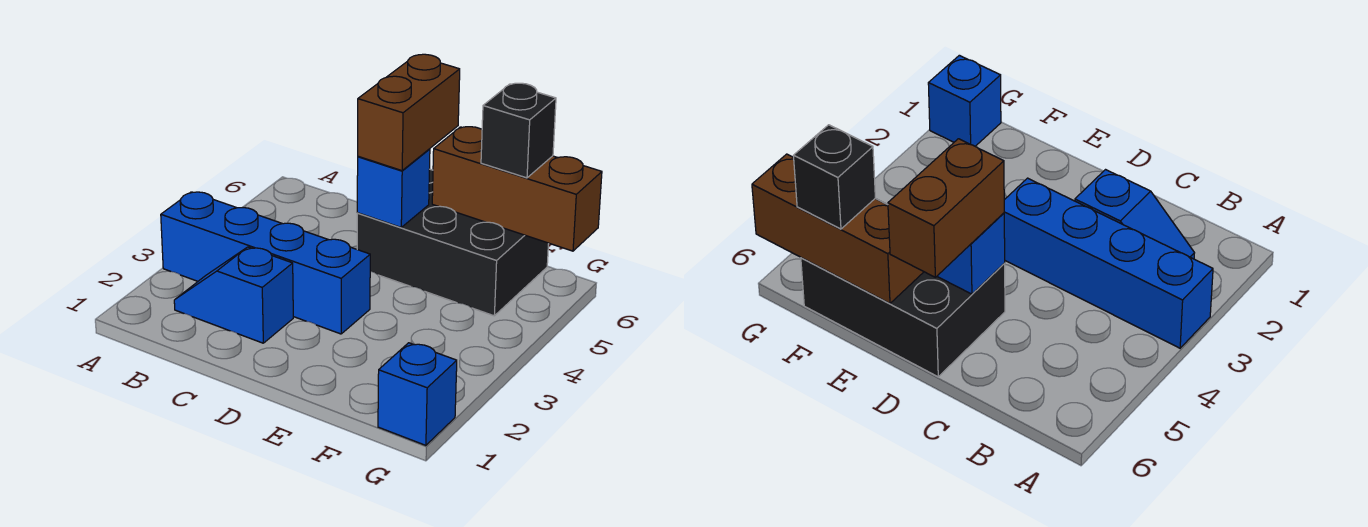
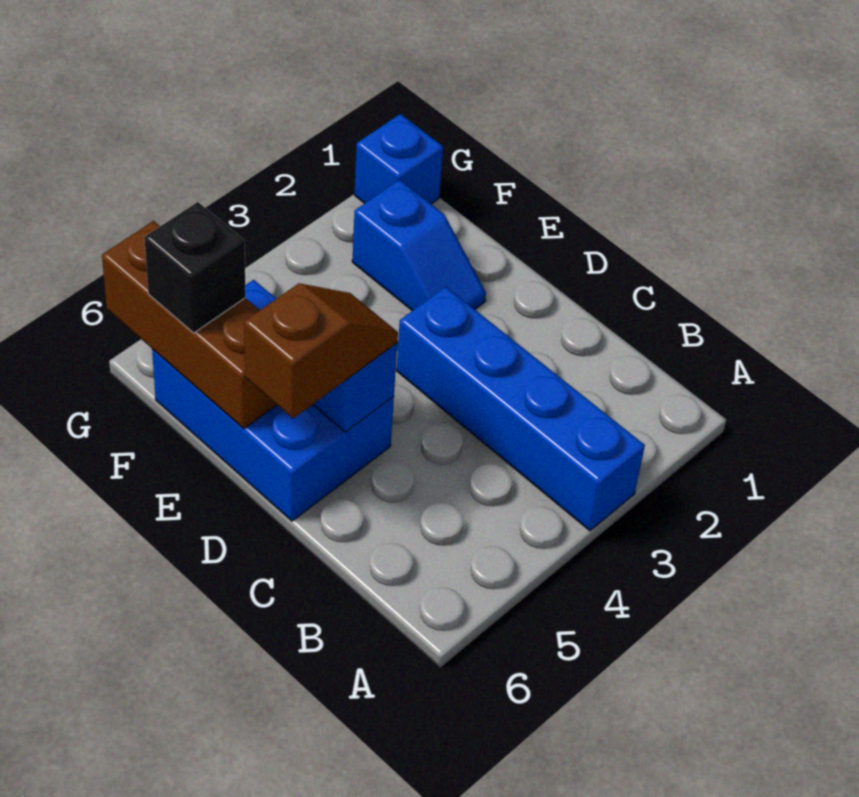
blue 1x2 slope [174,247,293,343] -> blue 1x2 slope moved to [352,180,486,311]
black 2x3 brick [357,169,549,316] -> blue 2x3 brick [152,280,394,521]
brown 1x2 brick [358,54,460,171] -> brown 1x2 slope [244,283,398,418]

